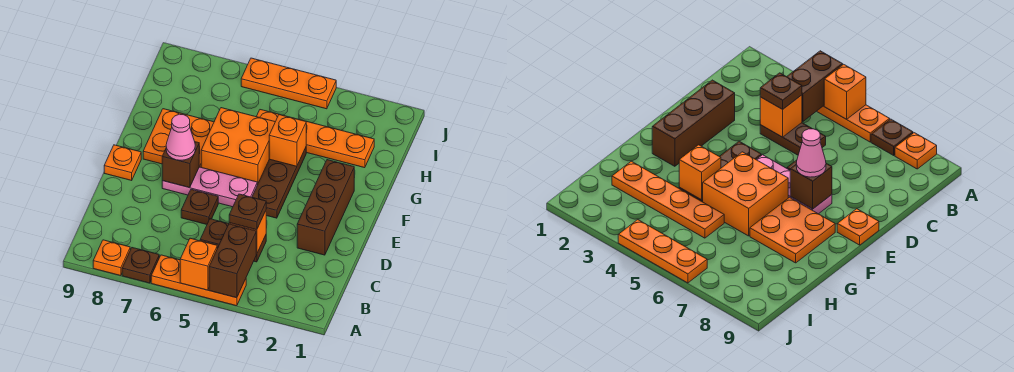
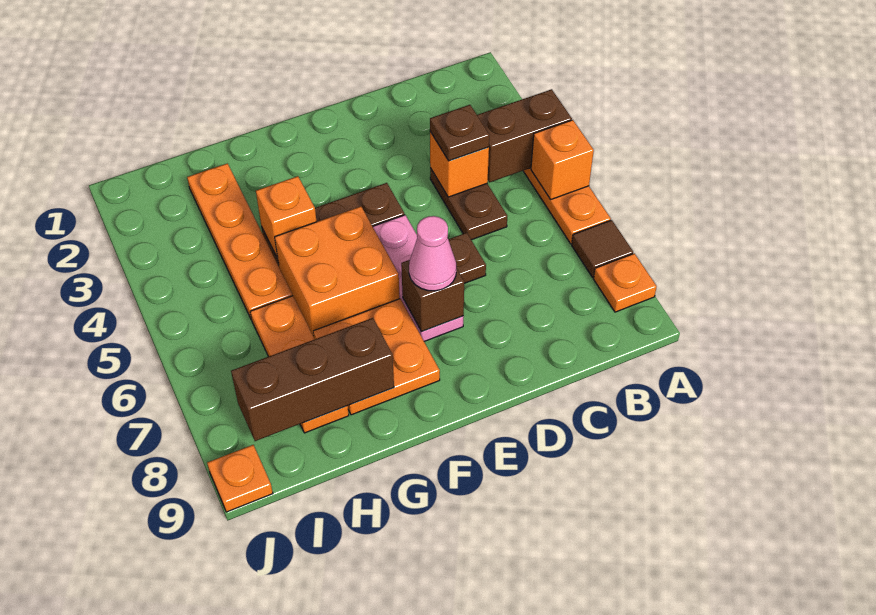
brown 1x1 plate [122,248,159,283] -> brown 1x1 tile [572,220,633,277]
brown 1x3 brick [297,160,354,255] -> brown 1x3 brick moved to [231,318,394,441]
orange 1x1 plate [104,145,141,180] -> orange 1x1 plate moved to [207,445,273,512]
orange 1x3 plate [241,58,336,109] -> orange 1x3 plate moved to [250,296,349,433]

